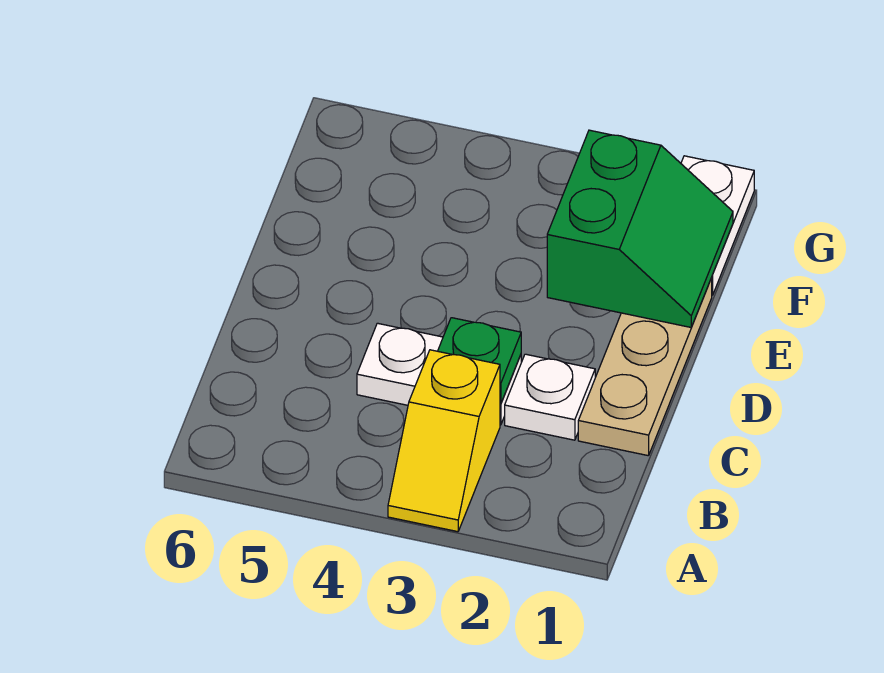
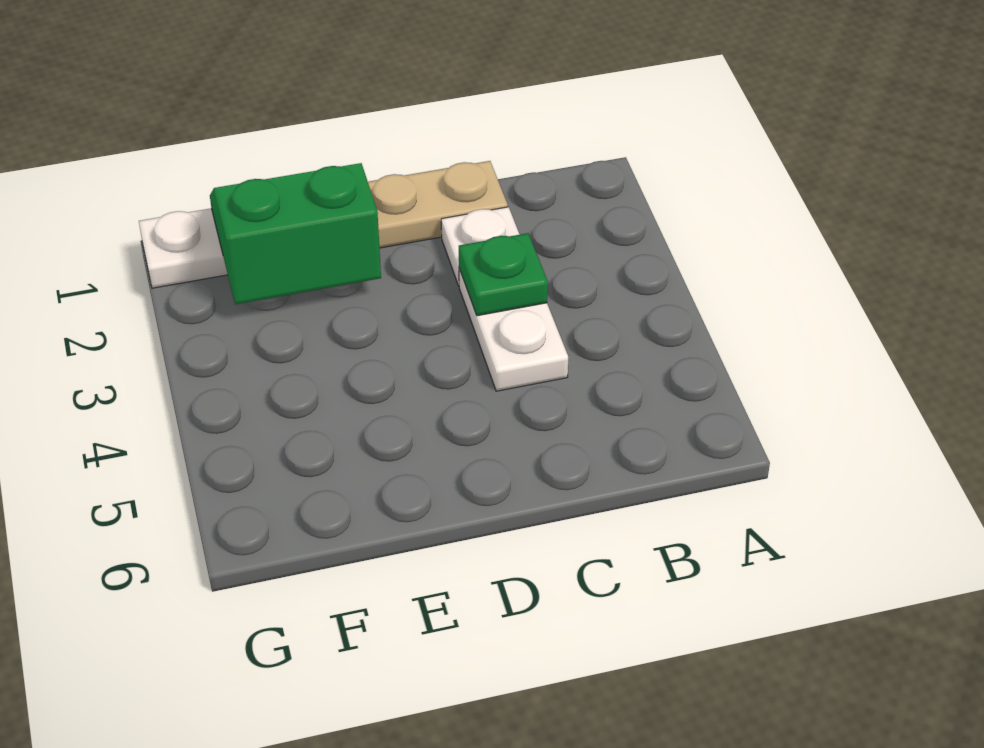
yellow 1x2 slope [388,350,500,532] -> none

